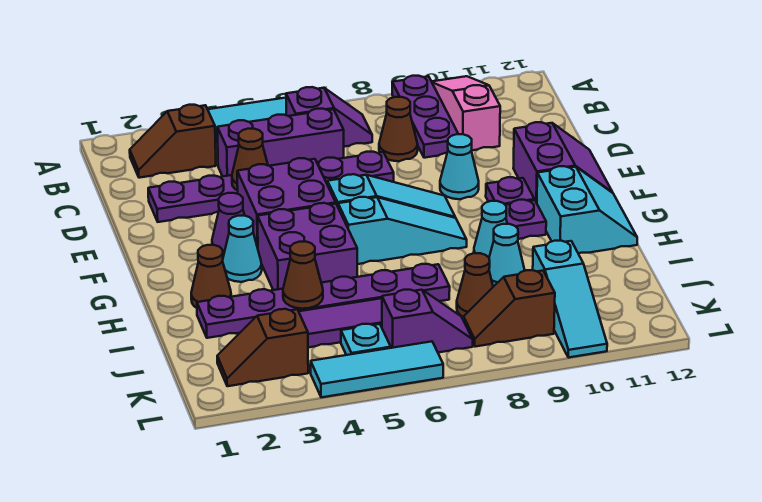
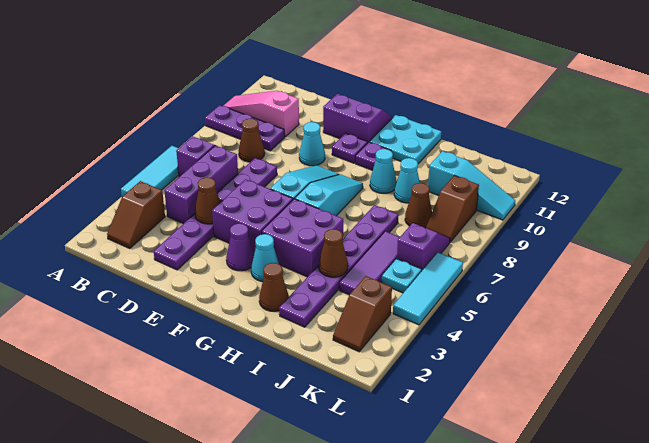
cyan 2x2 slope [537,166,637,254] -> cyan 2x2 plate [369,115,441,164]

